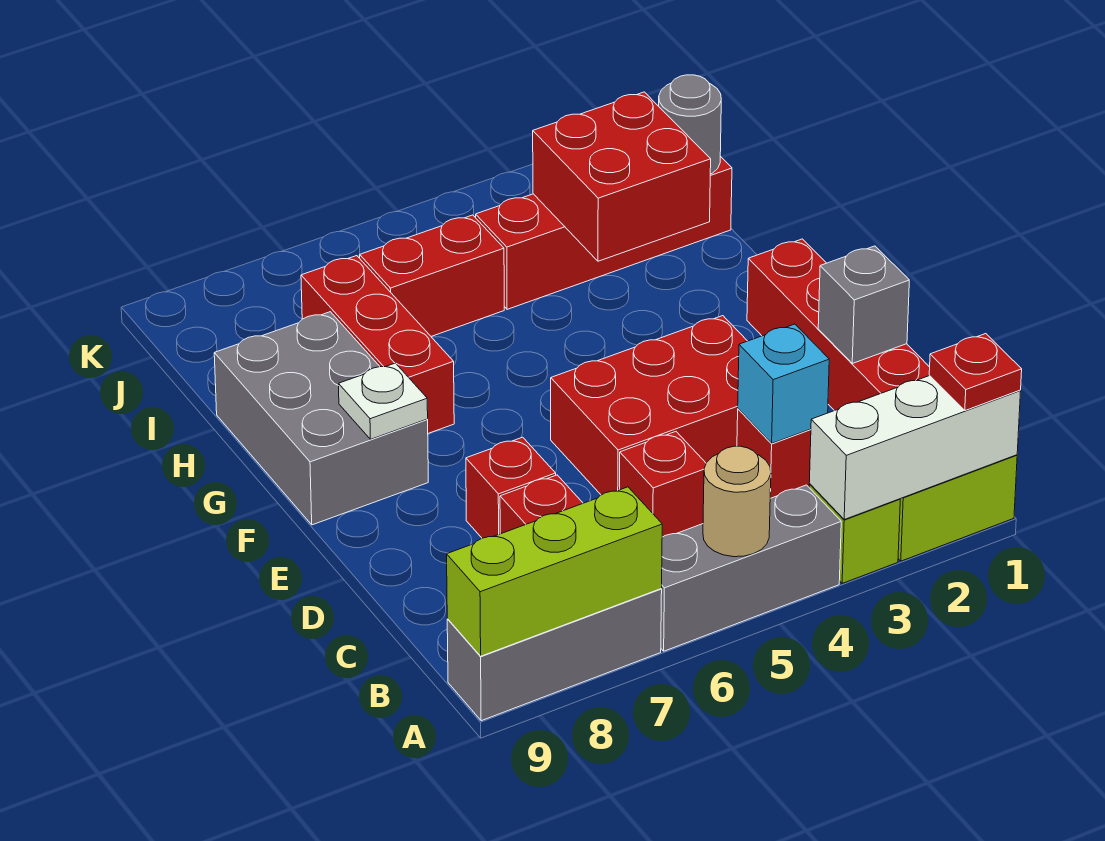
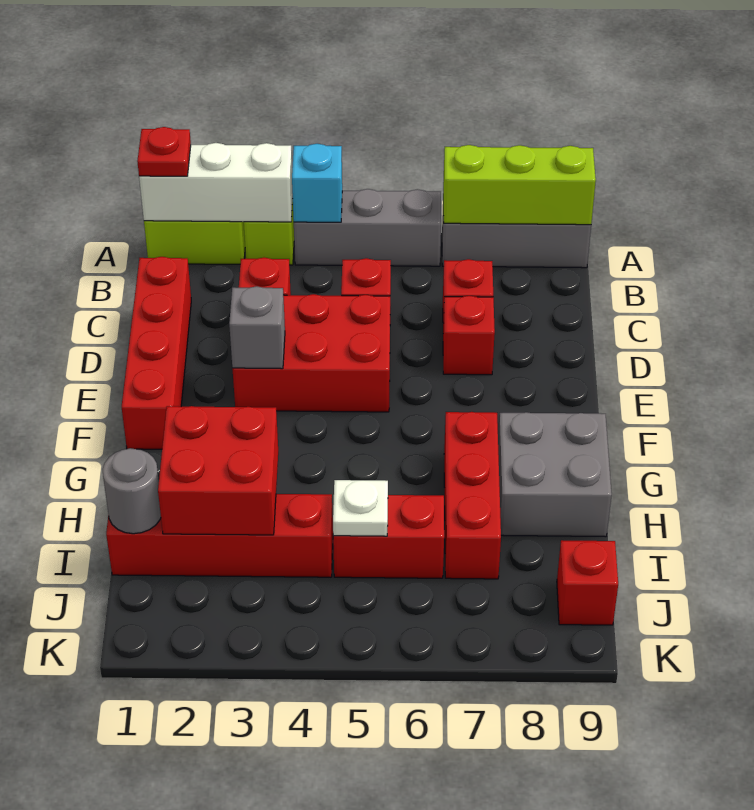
tan 1x1 round brick [703,446,771,557] -> none
cyan 1x1 brick [738,324,829,443] -> cyan 1x1 brick moved to [292,144,342,222]
grey 1x1 brick [818,246,909,363] -> grey 1x1 brick moved to [229,286,285,369]
grey 2x3 brick [214,312,428,525] -> grey 2x2 brick [498,412,612,537]
white 1x1 plate [339,363,428,439] -> white 1x1 plate moved to [333,480,388,536]
none -> red 1x1 brick [557,540,618,625]

